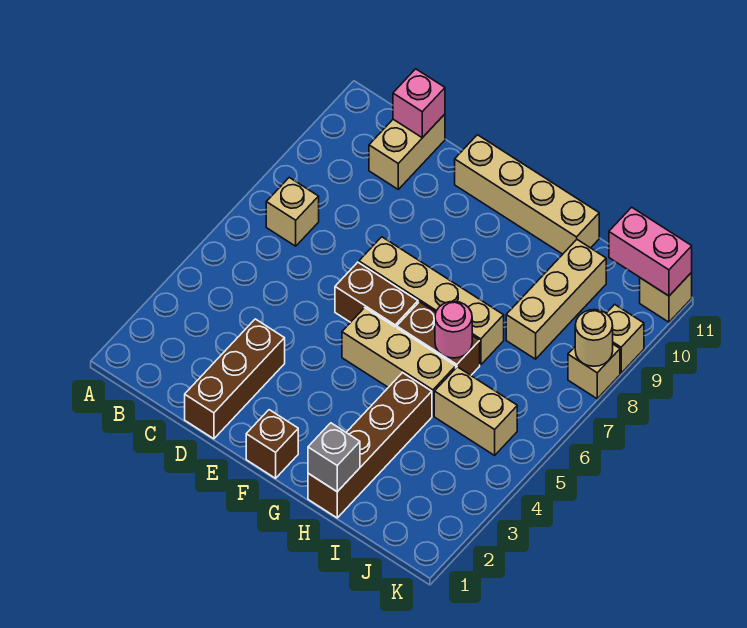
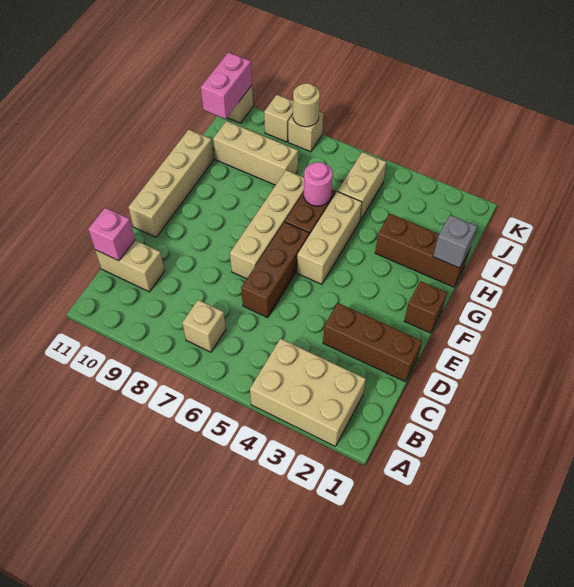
none -> tan 2x3 brick [250,339,366,446]
brown 1x2 brick [335,262,418,328] -> brown 1x3 brick [241,222,309,317]
brown 1x4 brick [308,373,432,518] -> brown 1x3 brick [375,214,470,287]

